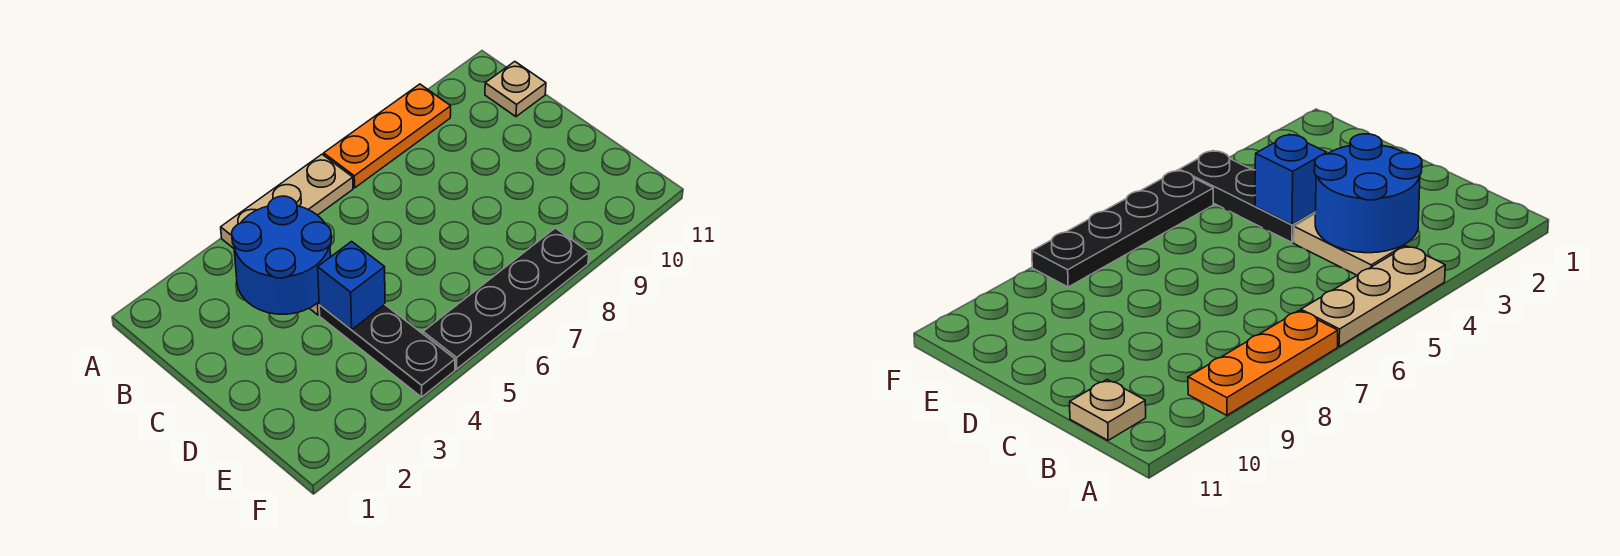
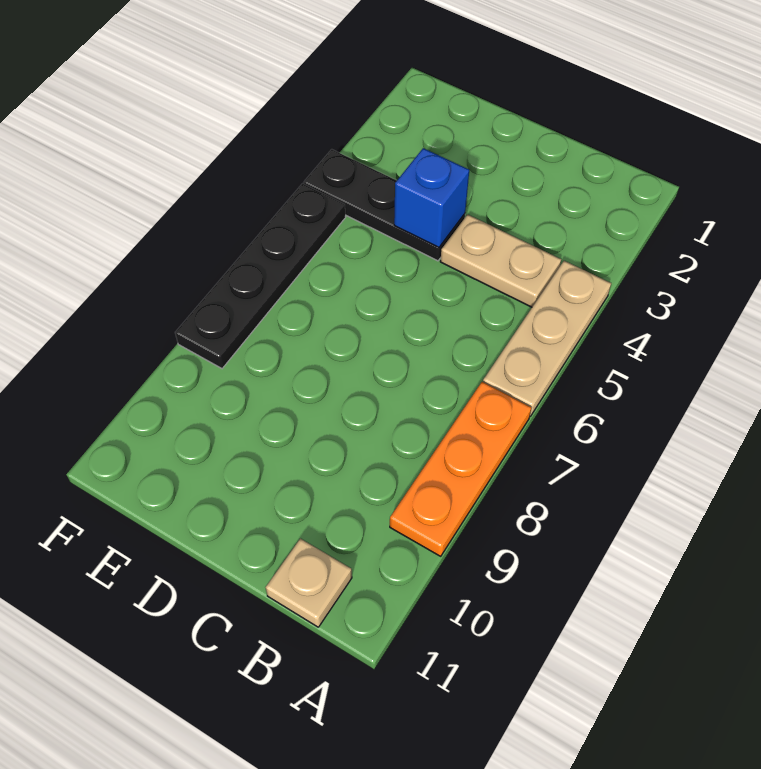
blue 2x2 round brick [232,196,331,314] -> none

